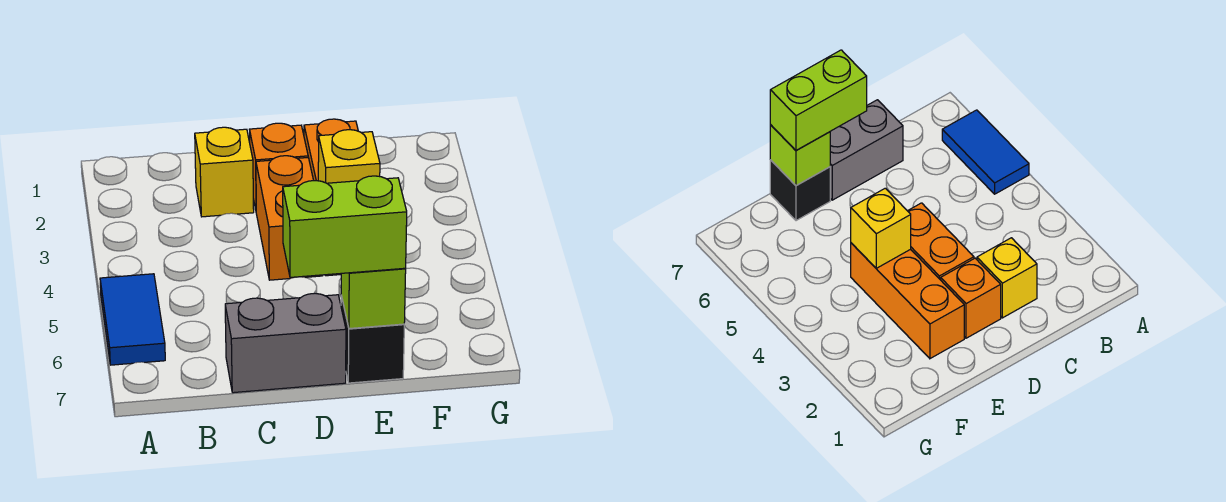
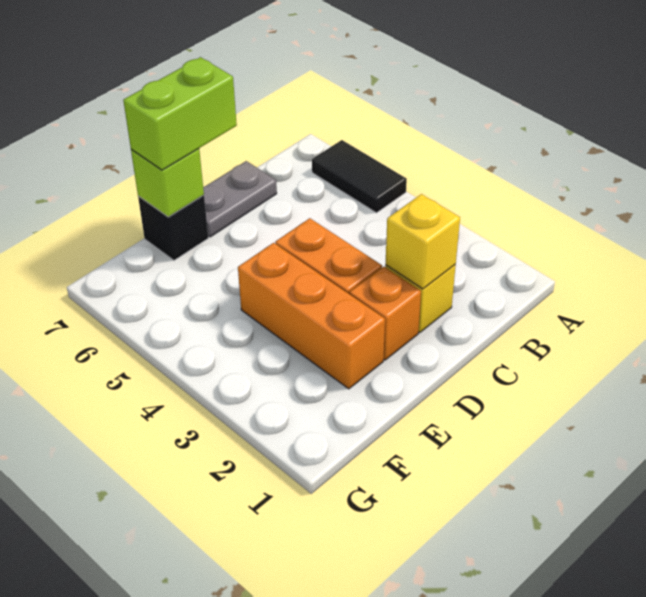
blue 1x2 tile [100,274,165,365] -> black 1x2 tile [312,140,407,213]
grey 1x2 brick [225,293,346,393] -> grey 1x2 plate [203,161,277,237]
yellow 1x1 brick [318,130,380,183] -> yellow 1x1 brick moved to [385,194,460,289]

